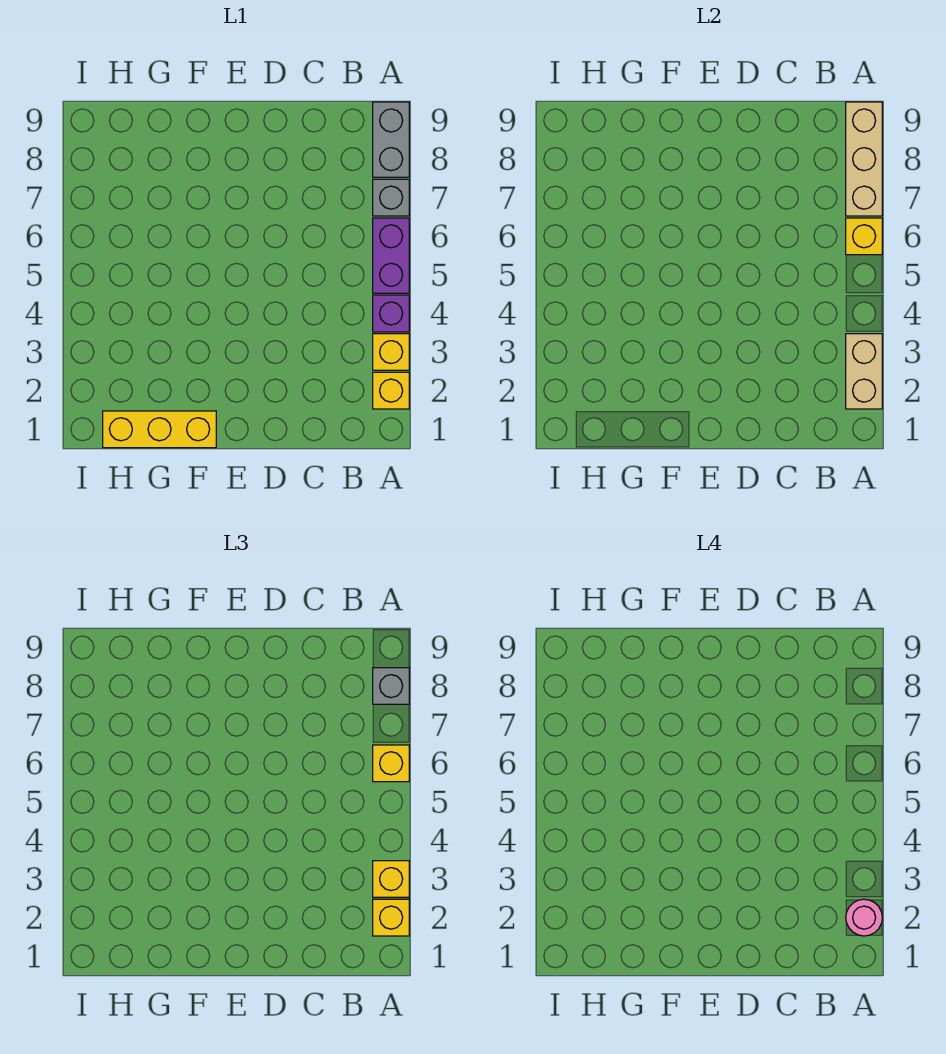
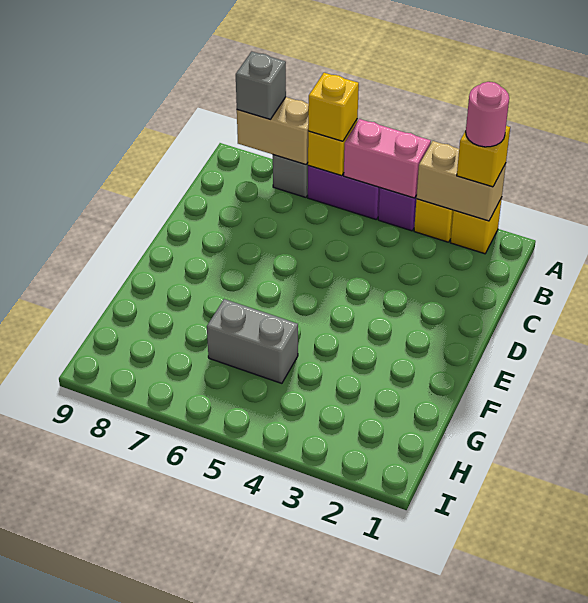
yellow 1x1 brick [373,861,409,897] -> none
none -> pink 1x2 brick [344,119,431,198]
tan 1x3 brick [846,102,882,216] -> tan 1x2 brick [237,97,309,165]
grey 1x2 brick [373,102,409,177] -> grey 1x2 brick moved to [207,299,298,383]
yellow 1x3 brick [103,411,216,448] -> none

